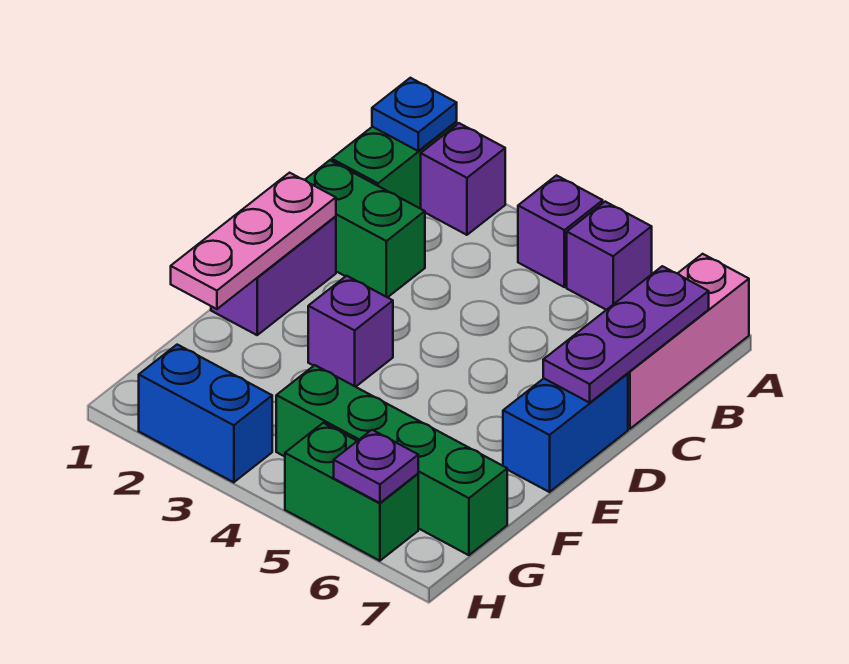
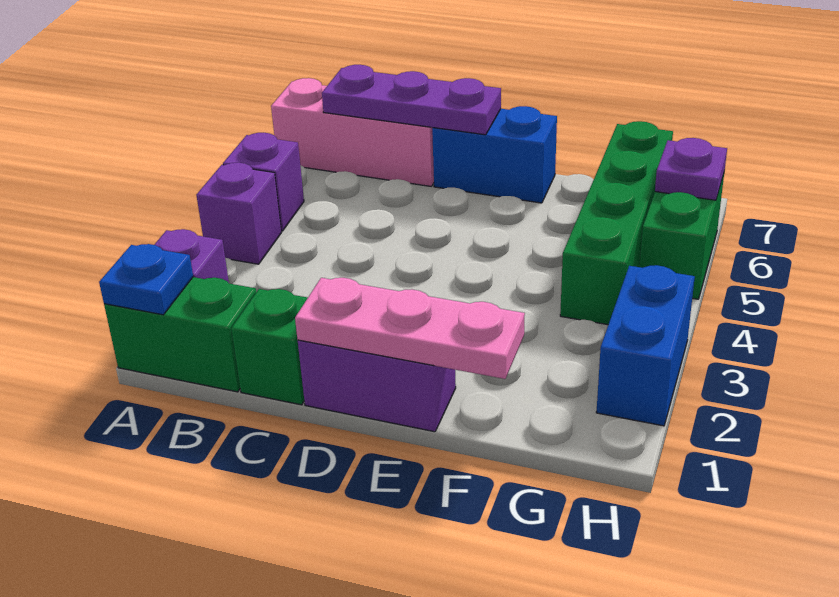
green 1x2 brick [305,160,425,298] -> green 1x1 brick [231,289,308,405]
purple 1x1 brick [308,276,393,387] -> none

